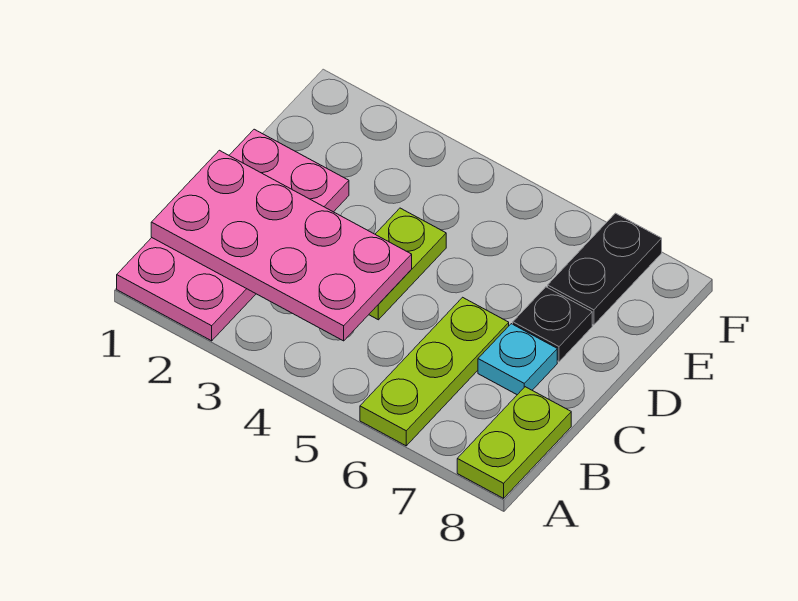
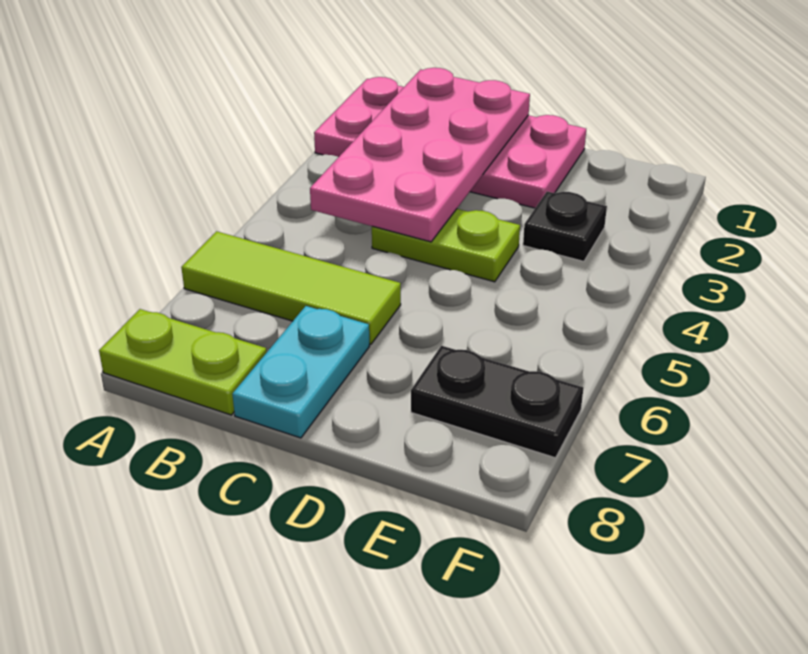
lime 1x3 plate [360,297,509,446] -> lime 1x3 tile [181,231,401,344]
cyan 1x1 plate [478,324,557,395] -> cyan 1x2 plate [232,306,369,438]
black 1x1 plate [513,287,592,362] -> black 1x1 plate moved to [523,192,607,261]

